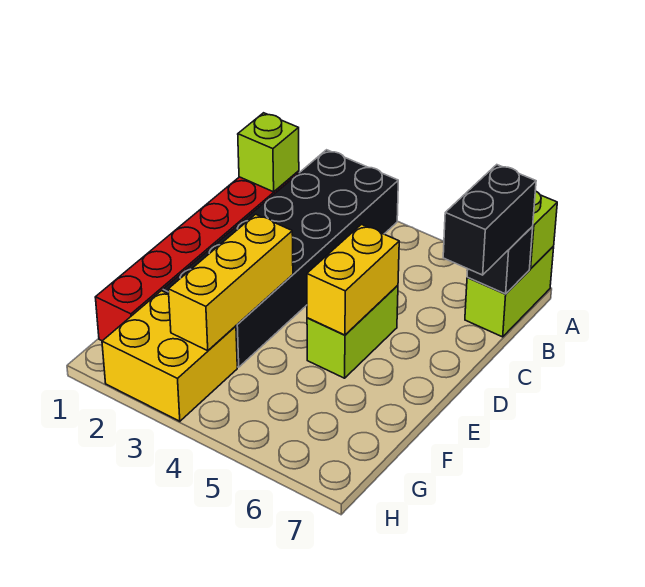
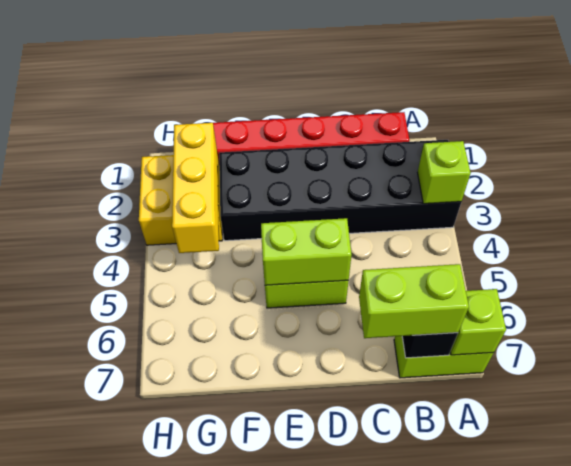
lime 1x1 brick [238,113,299,192] -> lime 1x1 brick moved to [418,141,470,204]
black 1x2 brick [443,165,536,275] -> lime 1x2 brick [359,264,469,338]
yellow 1x2 brick [307,224,399,335] -> lime 1x2 brick [261,218,351,285]
yellow 1x3 brick [168,214,293,351] -> yellow 1x3 brick turned to [172,123,219,253]

